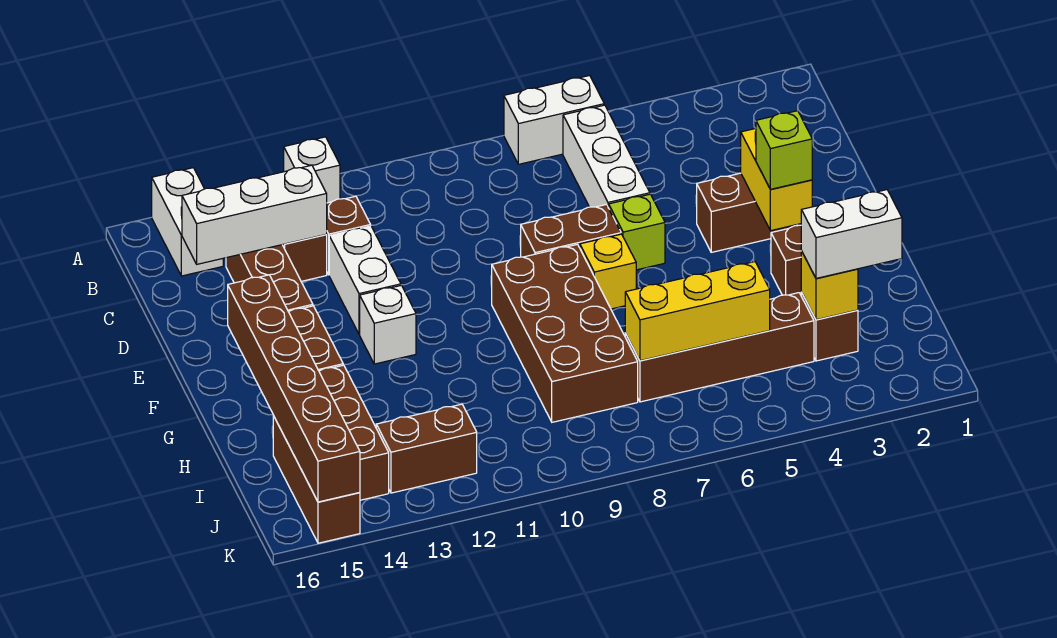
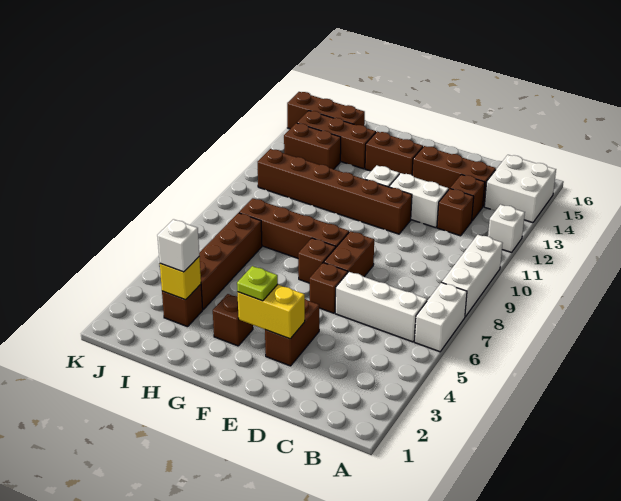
white 1x2 brick [152,168,223,276] -> white 2x2 brick [484,155,556,223]
white 1x3 brick [182,165,327,264] -> white 1x3 brick moved to [442,235,503,317]
lime 1x1 brick [609,194,665,270] -> brown 1x1 brick [310,263,348,313]
lime 1x1 brick [756,111,812,189] -> lime 1x1 plate [237,266,278,301]
yellow 1x1 brick [580,234,636,309] -> brown 1x1 brick [298,238,336,283]
brown 2x4 brick [492,244,638,422] -> brown 1x4 brick [239,198,349,258]
brown 1x6 brick [228,275,360,502] -> brown 1x6 brick moved to [258,149,412,234]
white 1x2 brick [801,190,902,278] -> white 1x1 brick [157,219,199,272]
yellow 1x3 brick [625,262,770,361] -> none
brown 1x2 brick [376,404,477,493] -> brown 1x2 brick turned to [284,123,341,169]

